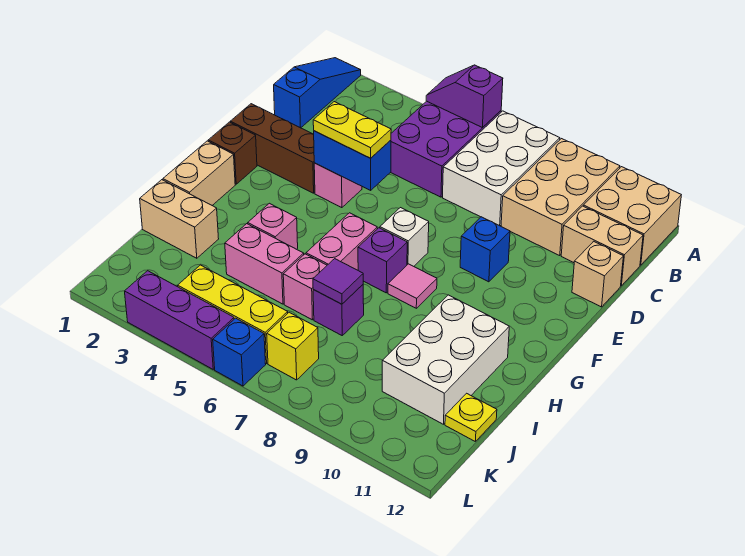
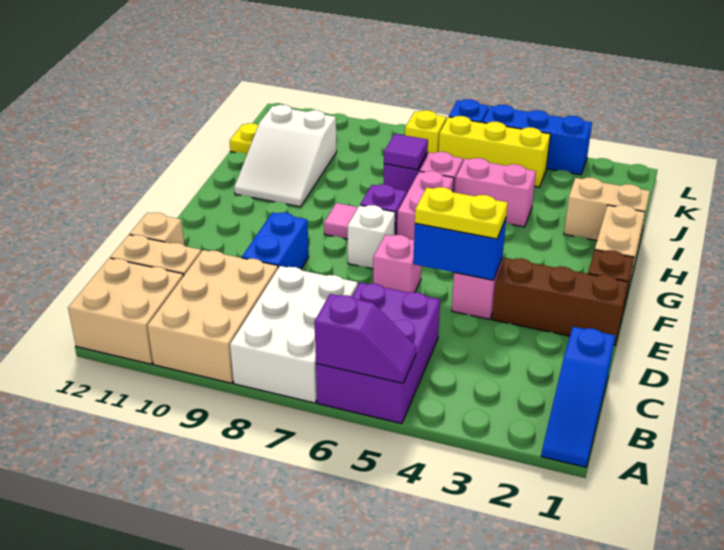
blue 1x1 brick [460,217,510,282] -> blue 1x2 brick [242,212,309,269]
pink 1x1 brick [248,203,298,249] -> pink 1x1 brick moved to [373,235,421,293]
white 2x3 brick [382,295,509,424] -> white 2x3 slope [234,105,337,207]
purple 1x3 brick [125,271,234,369] -> blue 1x3 brick [483,105,592,175]

